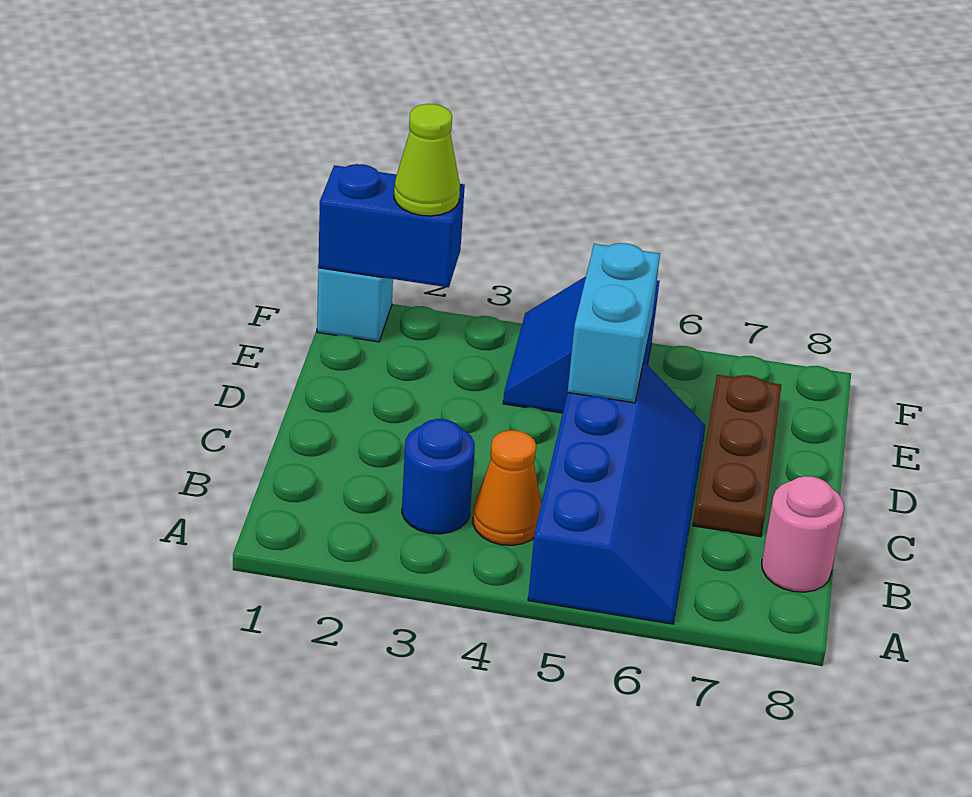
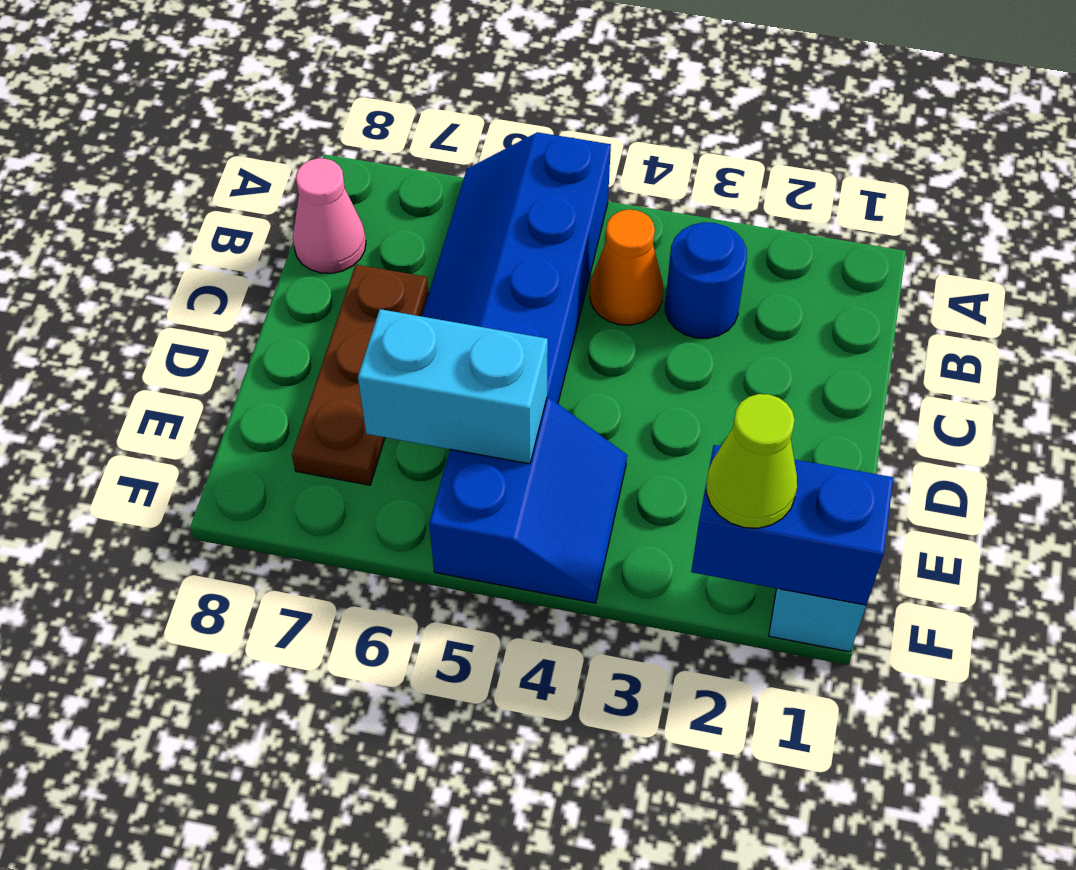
pink 1x1 round brick [762,476,844,592] -> pink 1x1 cone [293,158,366,273]
cyan 1x2 brick [568,243,660,403] -> cyan 1x2 brick turned to [358,309,548,464]

